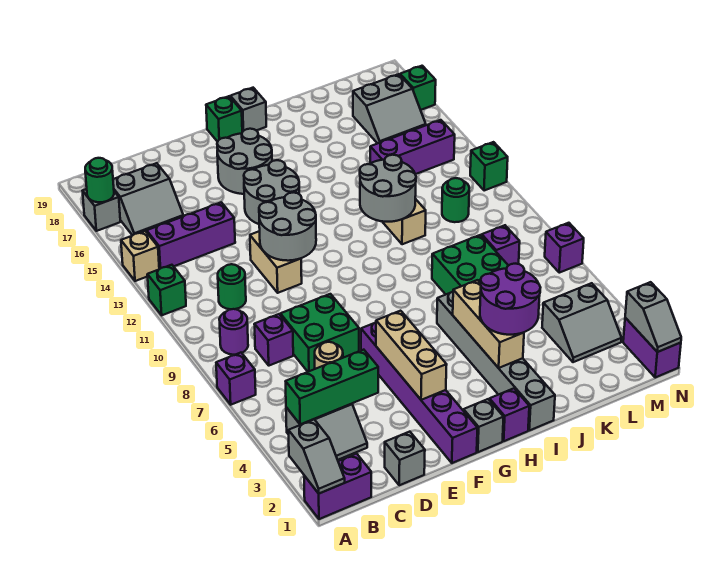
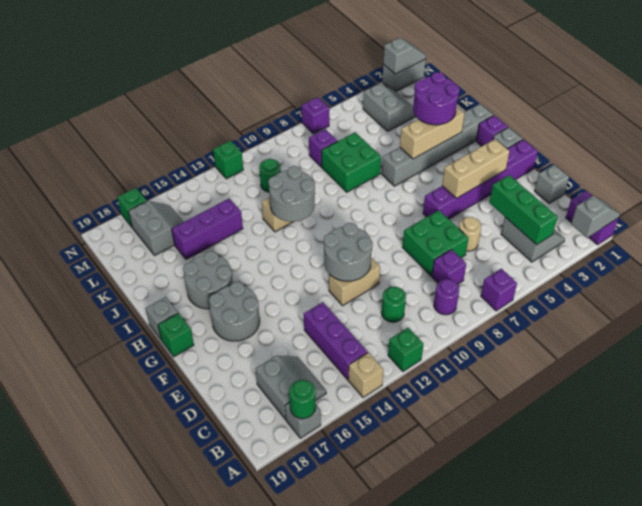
grey 2x2 round brick [244,160,299,224] -> grey 2x2 round brick moved to [183,251,233,309]
purple 1x3 brick [370,120,455,174] -> purple 1x3 brick turned to [172,199,243,259]
purple 1x2 brick [623,318,681,378] -> grey 1x2 brick [382,59,426,91]

